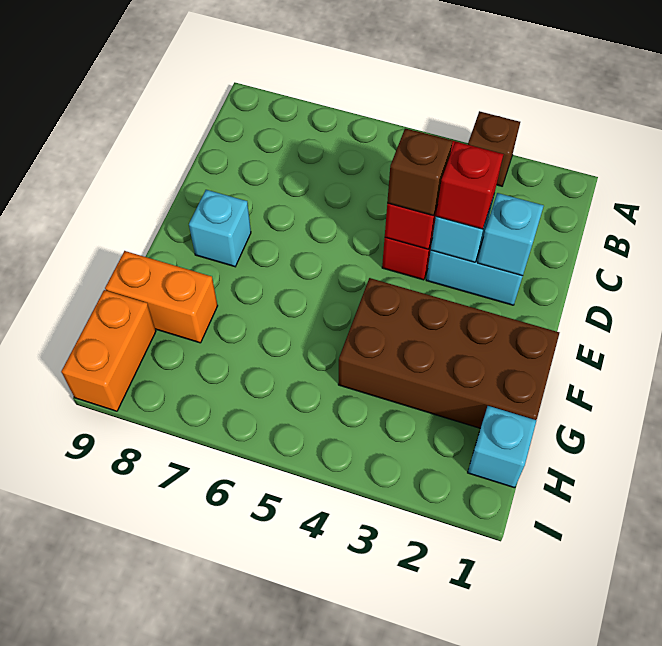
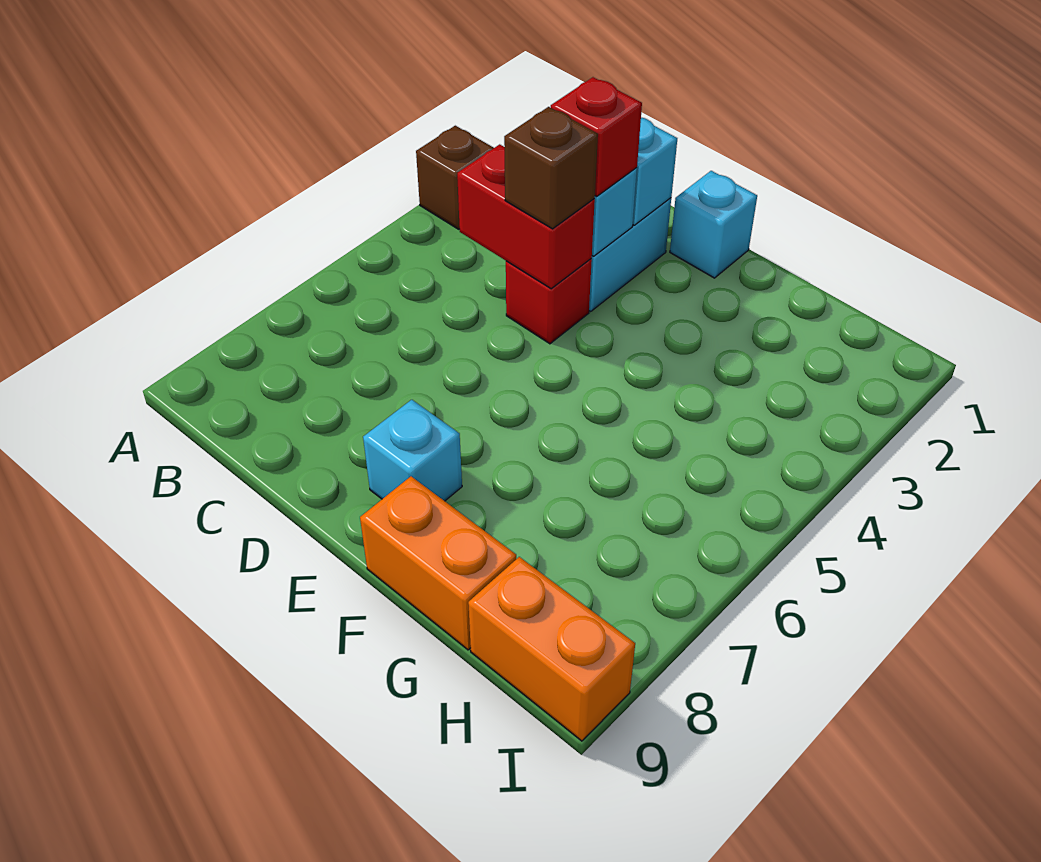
brown 2x4 brick [338,278,559,428] -> none
orange 1x2 brick [105,251,218,343] -> orange 1x2 brick turned to [360,476,516,650]
cyan 1x1 brick [468,406,536,488] -> cyan 1x1 brick moved to [670,171,757,278]

